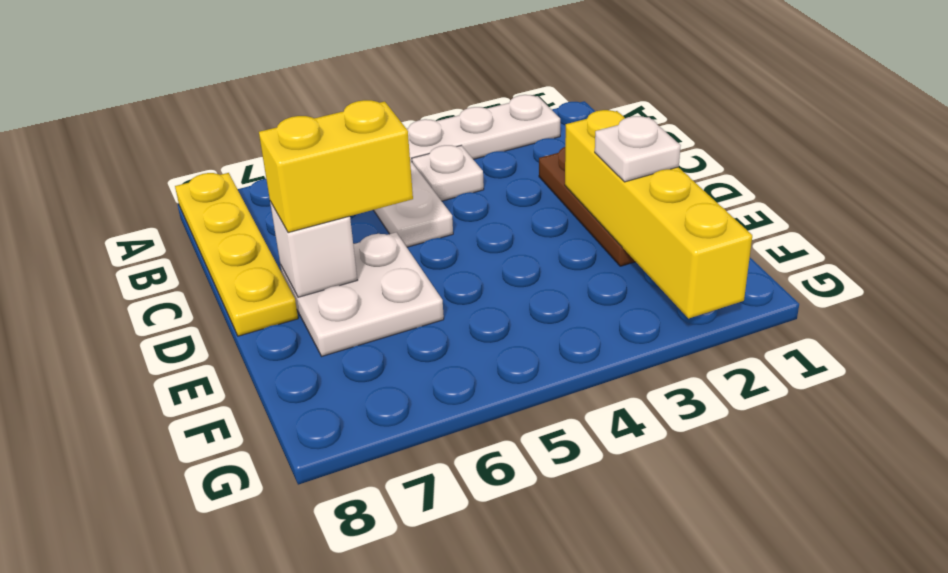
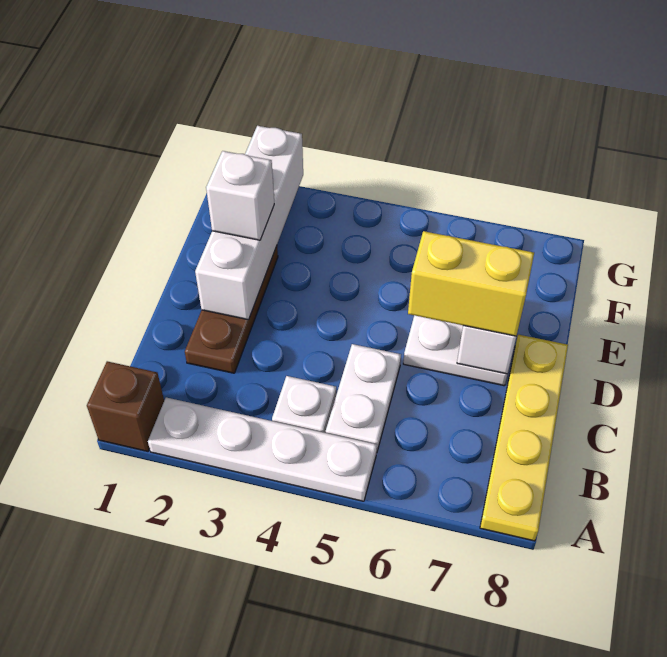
none -> brown 1x1 brick [87,361,164,451]
yellow 1x4 brick [565,110,752,319] -> white 1x4 brick [195,126,303,320]
white 1x1 plate [595,116,681,182] -> white 1x1 brick [206,151,274,240]

